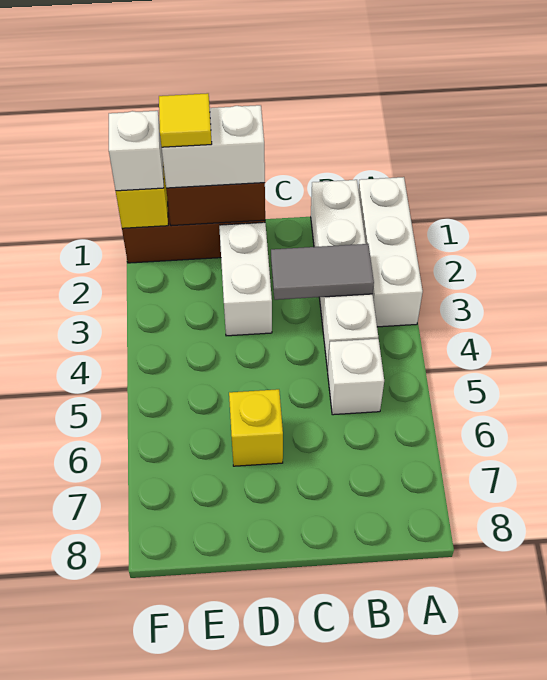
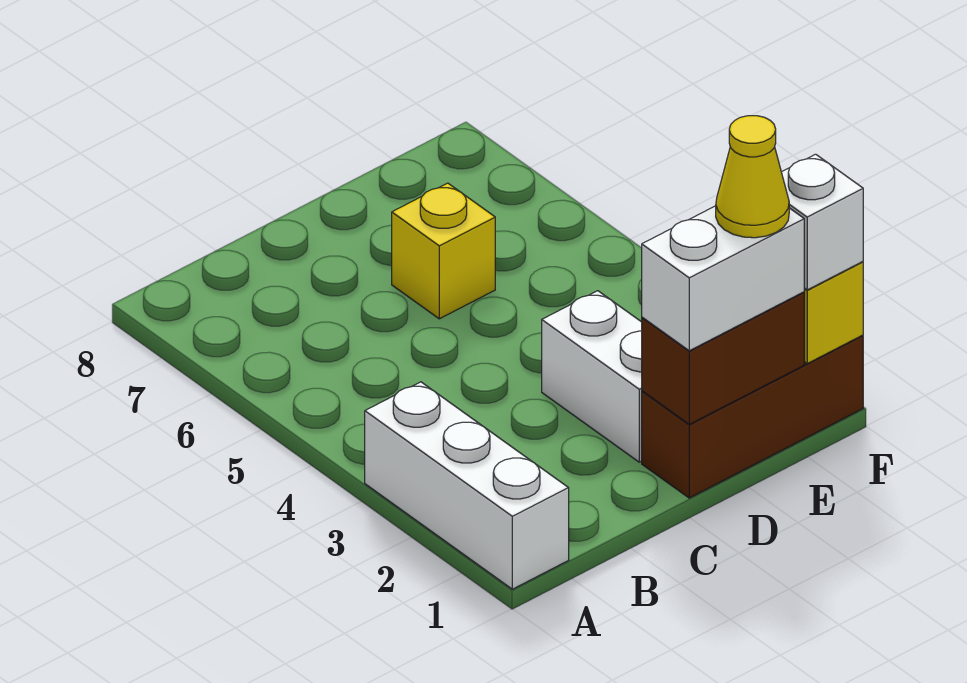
white 1x4 brick [311,180,378,371] -> none
grey 1x2 tile [271,244,374,300] -> none
white 1x1 brick [328,339,384,415] -> none
yellow 1x1 tile [159,93,212,147] -> yellow 1x1 cone [716,116,789,238]

